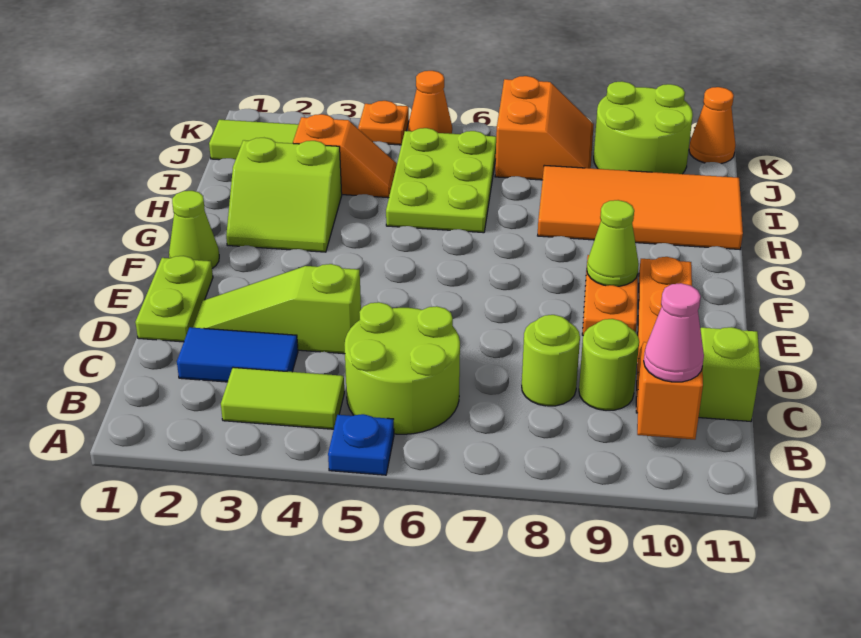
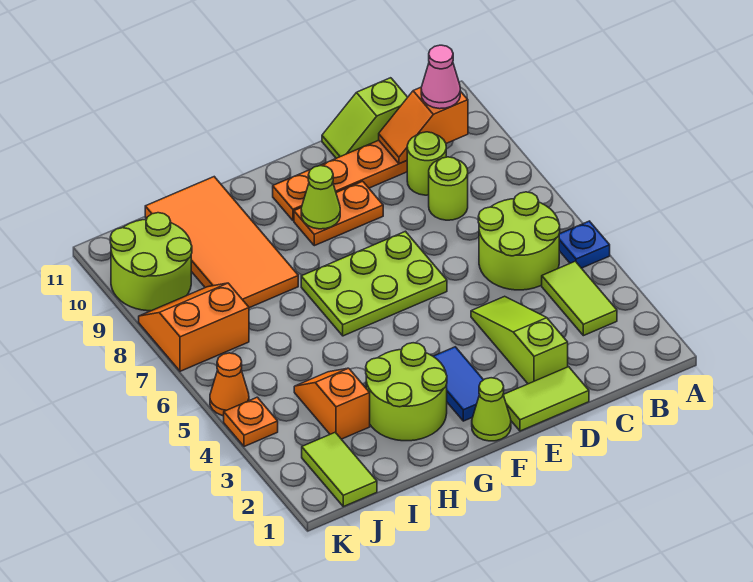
blue 1x2 tile [177,327,298,382] -> blue 1x2 tile moved to [433,347,483,421]
lime 1x2 plate [135,256,213,342] -> lime 1x2 tile [503,367,589,431]
lime 1x3 slope [193,264,361,354] -> lime 1x3 slope turned to [471,296,568,384]
lime 2x2 slope [226,138,342,252] -> lime 2x2 round brick [366,343,447,441]
lime 2x3 plate [386,128,496,233] -> lime 2x3 plate moved to [301,231,447,336]
orange 1x1 cone [689,87,735,164] -> none

